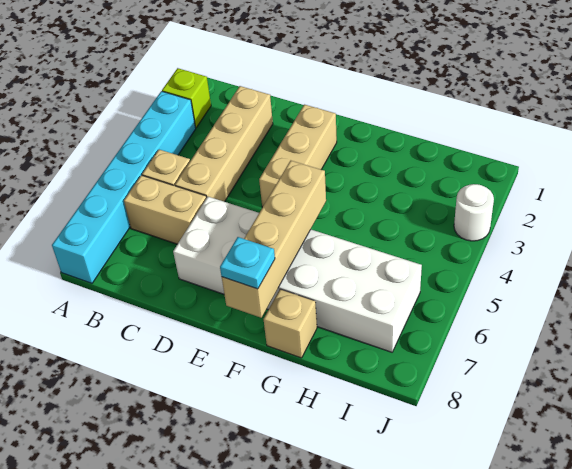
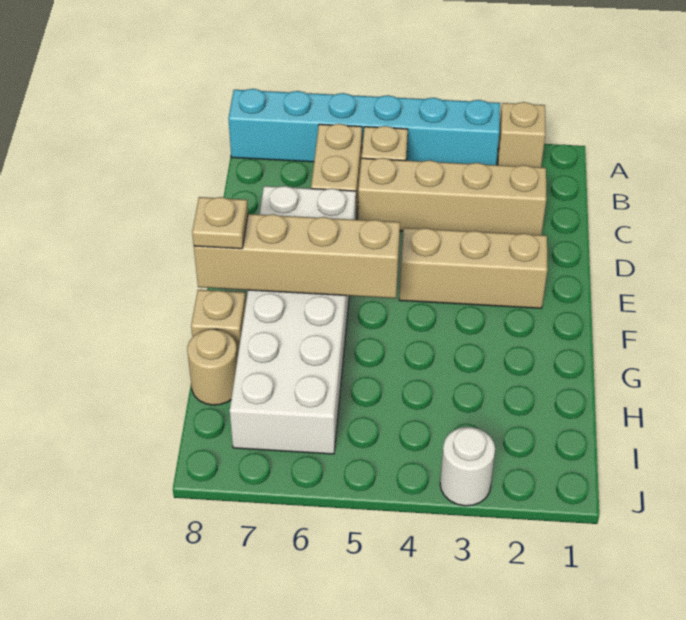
lime 1x1 brick [162,68,211,128] -> tan 1x1 brick [498,102,546,167]
cyan 1x1 plate [220,237,275,289] -> tan 1x1 plate [192,197,248,249]
none -> tan 1x1 round brick [187,329,237,405]

